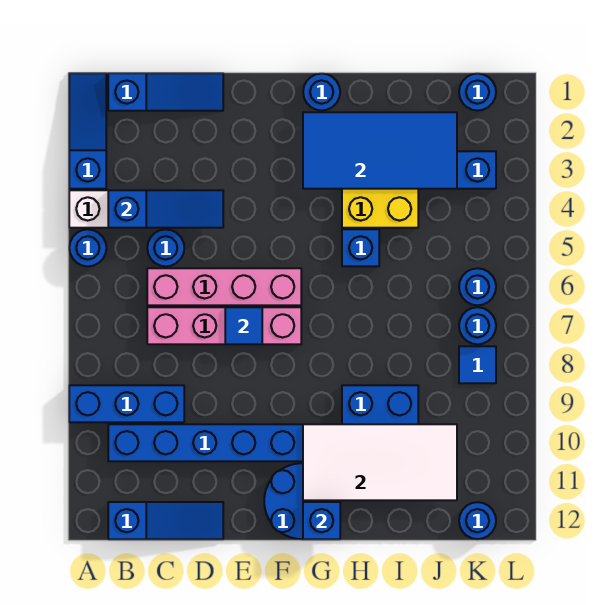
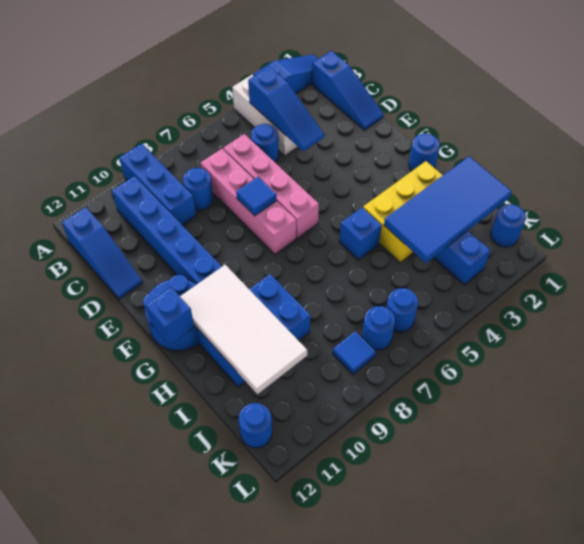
blue 1x1 round brick [69,229,106,266] -> blue 1x1 round brick moved to [183,168,213,210]
blue 2x4 tile [303,112,457,189] -> blue 2x4 tile turned to [384,156,512,263]

